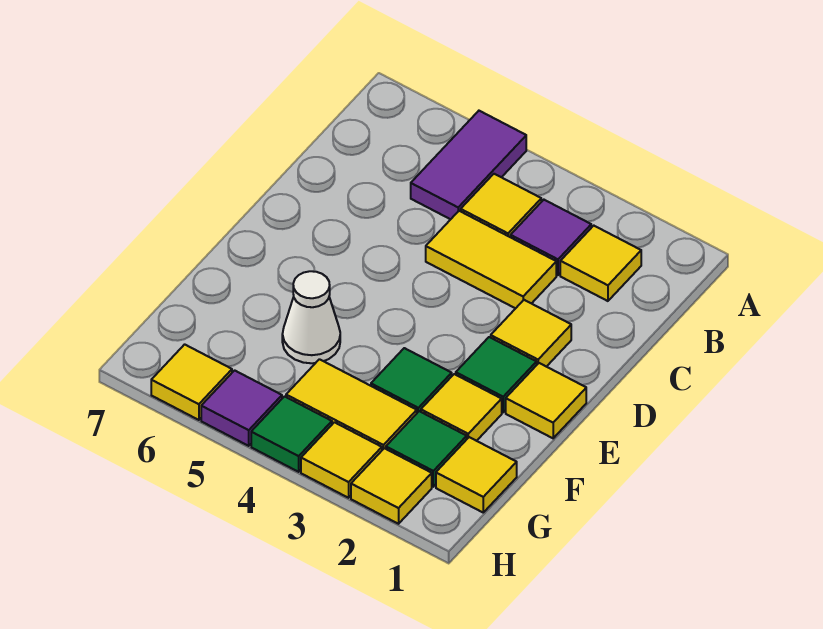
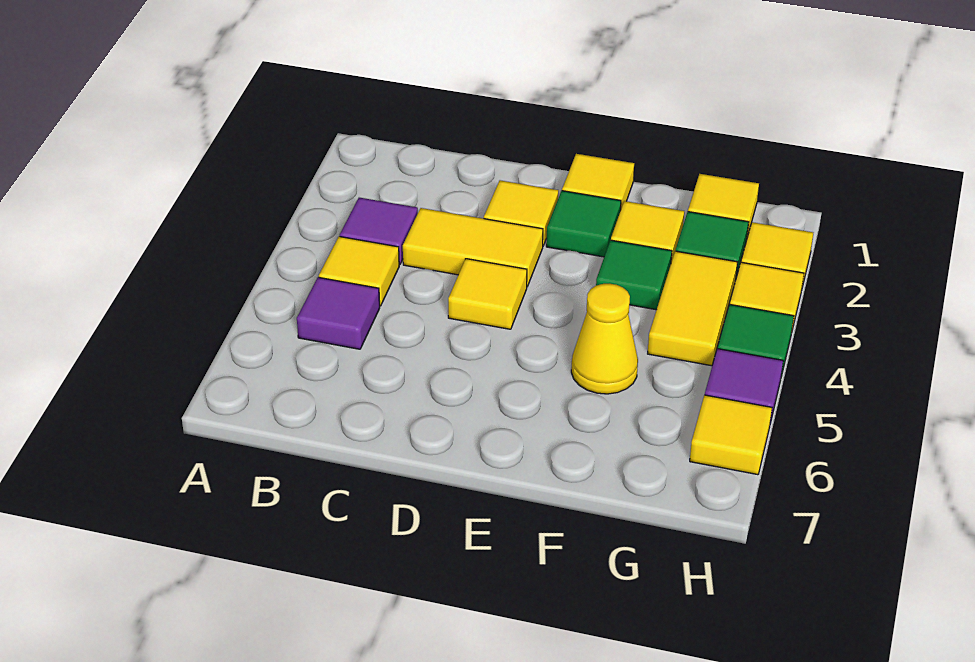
purple 1x2 tile [411,111,526,219] -> purple 1x1 tile [297,277,380,349]
yellow 1x1 tile [560,226,641,301] -> yellow 1x1 tile moved to [448,259,527,329]
yellow 1x2 tile [426,211,556,308] -> yellow 1x2 tile turned to [403,208,543,287]
white 1x1 cone [282,271,340,363] -> yellow 1x1 cone [571,284,638,394]

